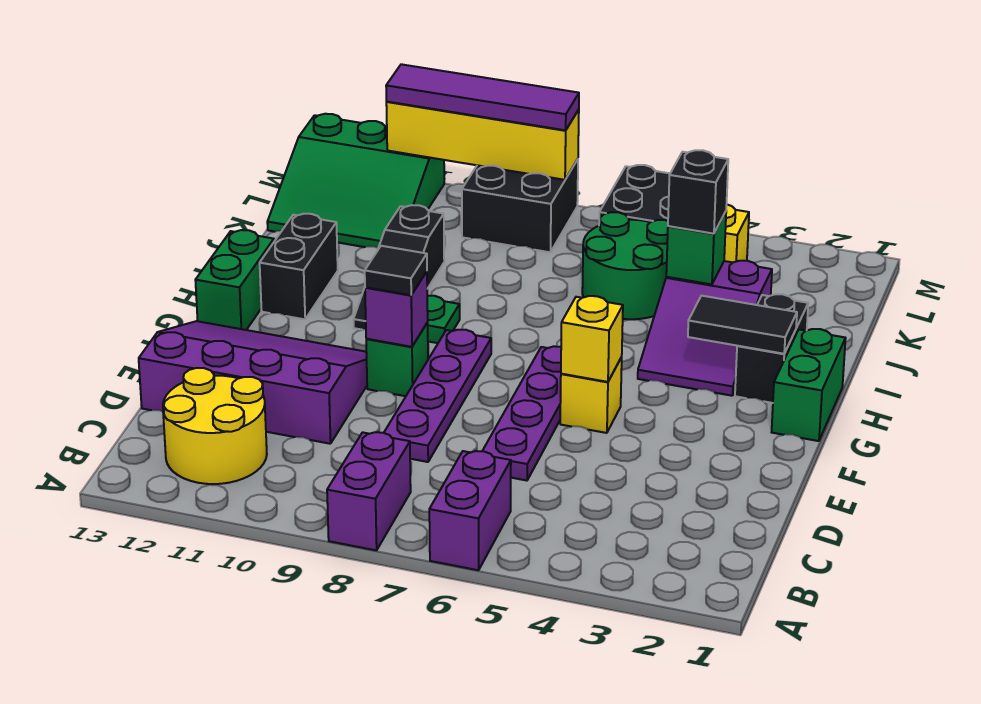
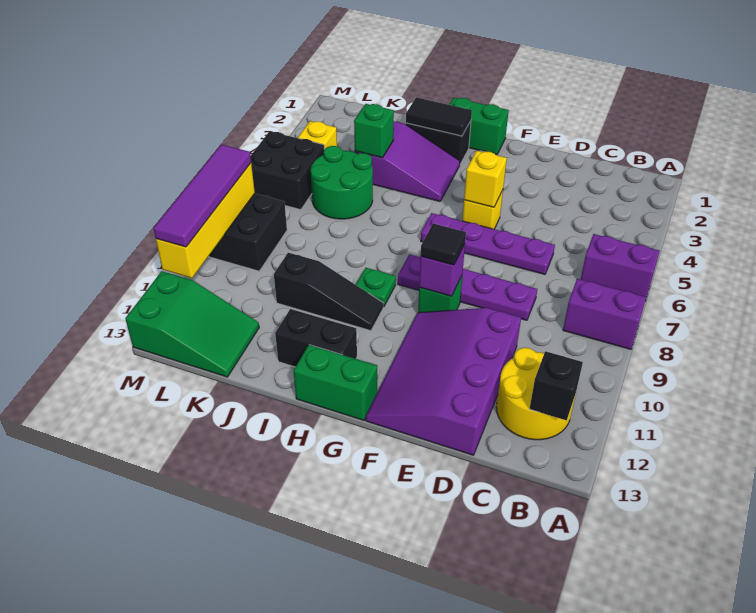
black 1x2 tile [688,296,797,354] -> black 1x2 tile turned to [406,97,472,136]
black 1x1 brick [668,150,728,234] -> black 1x1 brick moved to [530,351,583,420]
green 3x3 slope [267,114,444,248] -> green 2x3 slope [125,271,259,377]

